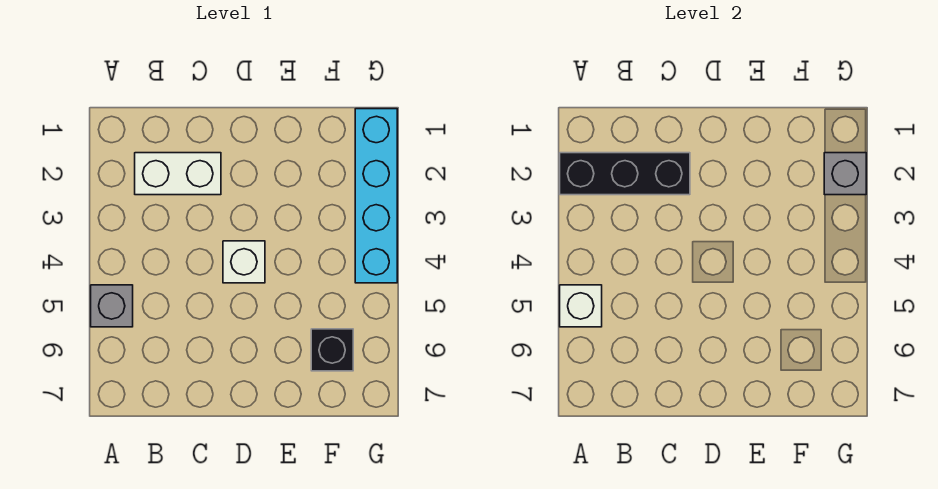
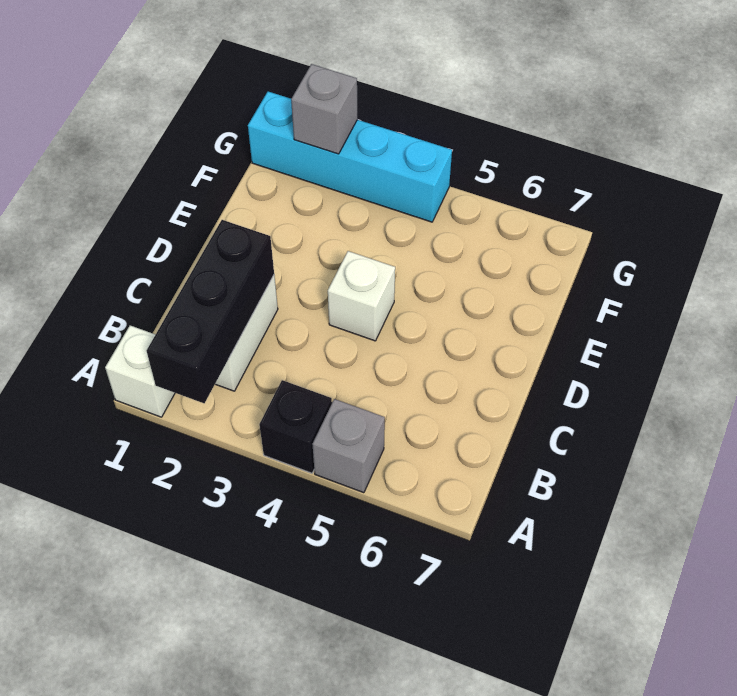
white 1x1 brick [560,285,602,327] -> white 1x1 brick moved to [105,326,175,417]
black 1x1 brick [311,329,353,371] -> black 1x1 brick moved to [259,380,332,473]

